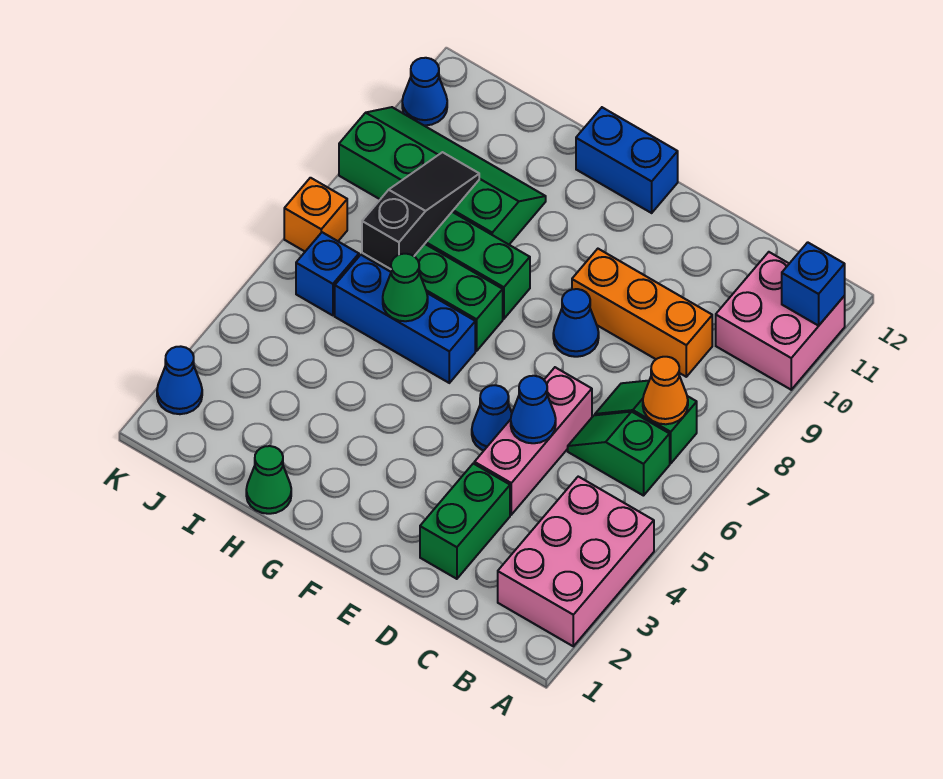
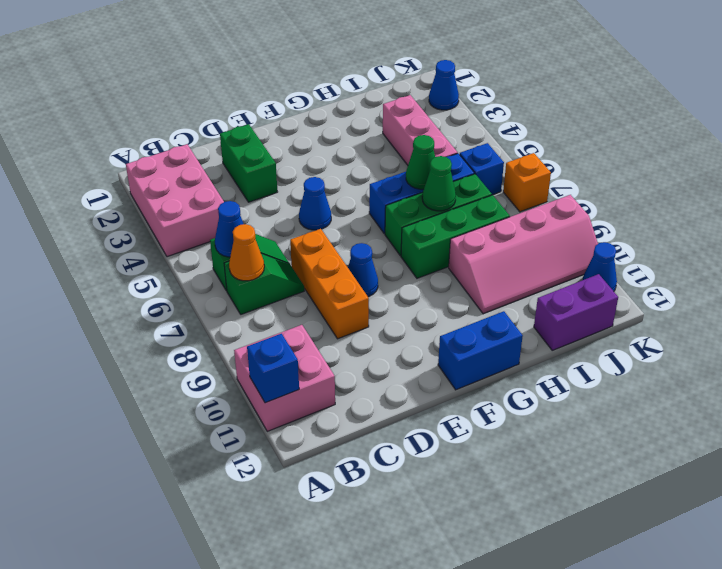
orange 1x3 brick [572,249,712,377] -> orange 1x3 brick turned to [290,229,369,339]
pink 1x3 brick [474,367,592,515] -> pink 1x3 brick moved to [383,95,458,165]
blue 1x1 cone [511,376,556,443] -> blue 1x1 cone moved to [215,201,243,257]
green 1x1 cone [246,446,291,514] -> green 1x1 cone moved to [422,156,456,211]
green 2x4 slope [339,107,546,244] -> pink 2x4 slope [449,195,598,314]
black 1x3 slope [362,152,479,269] -> none
none -> purple 1x2 brick [534,274,618,350]

